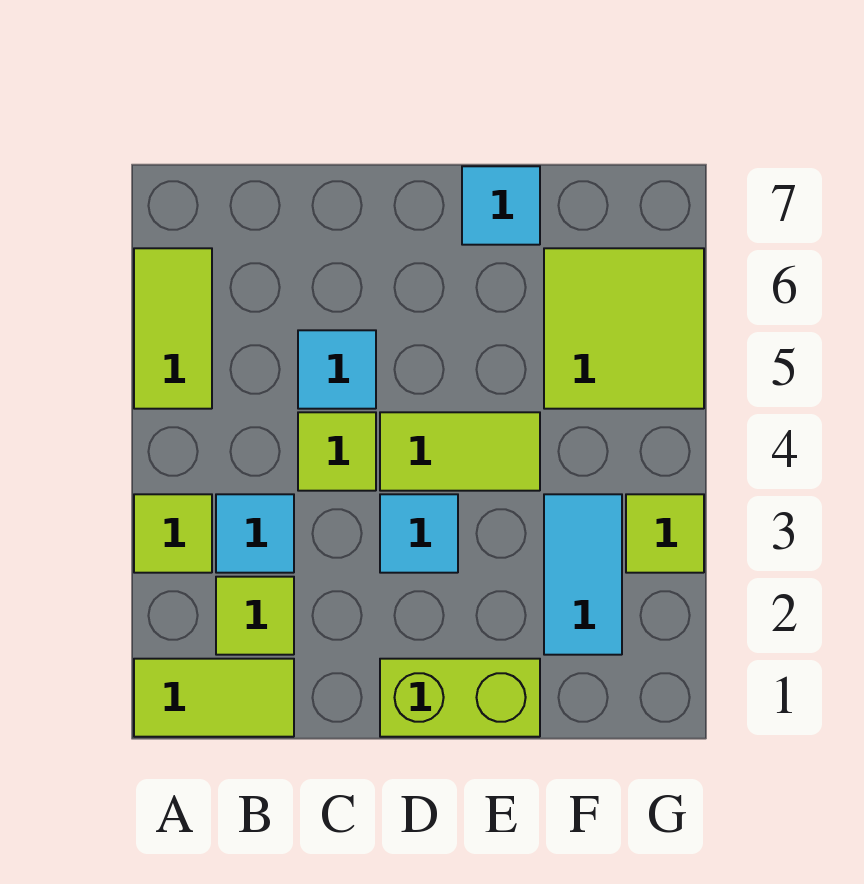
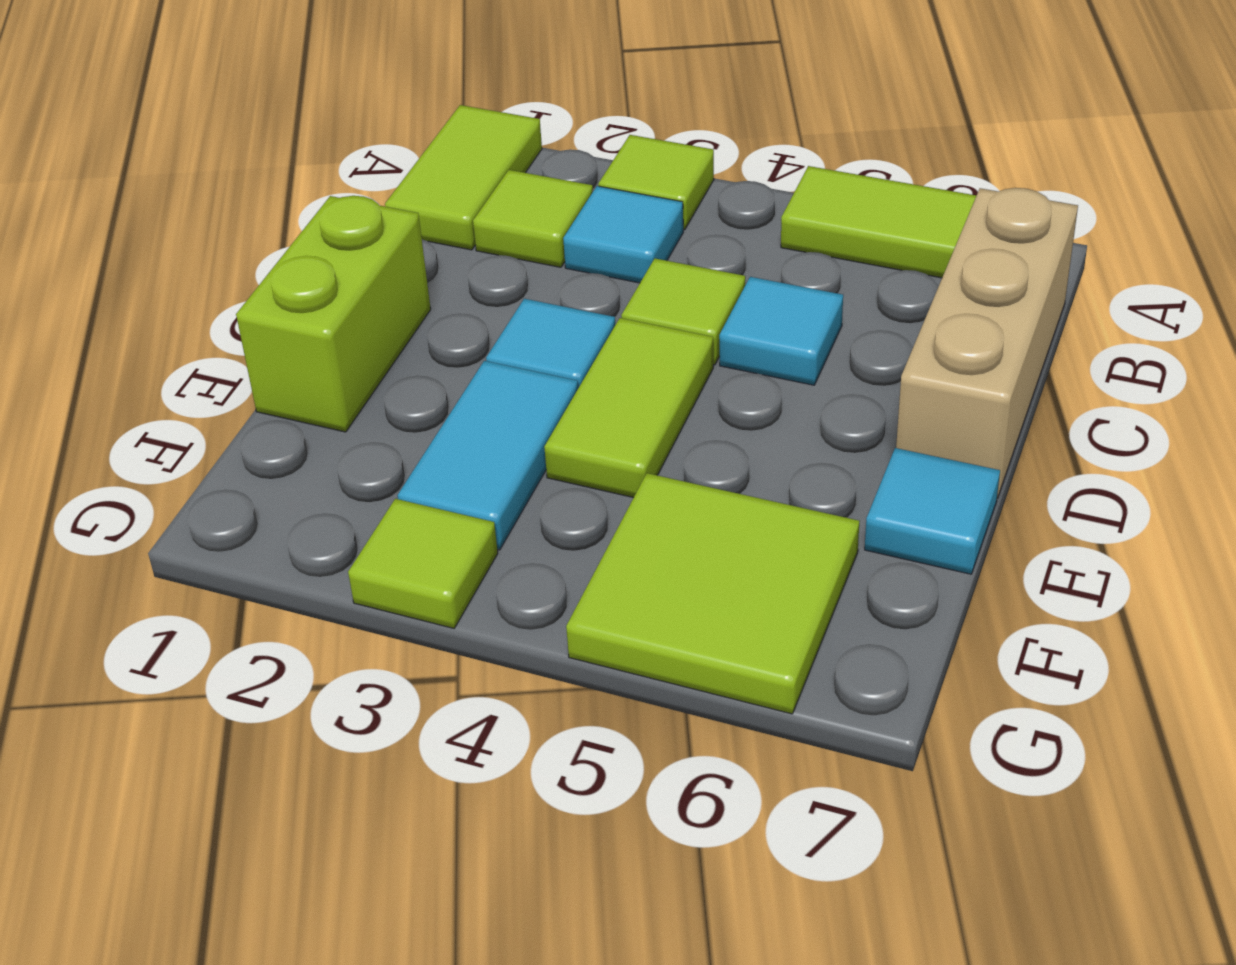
none -> tan 1x3 brick [896,188,1078,498]
cyan 1x2 tile [544,494,622,655] -> cyan 1x2 tile turned to [397,361,578,550]

